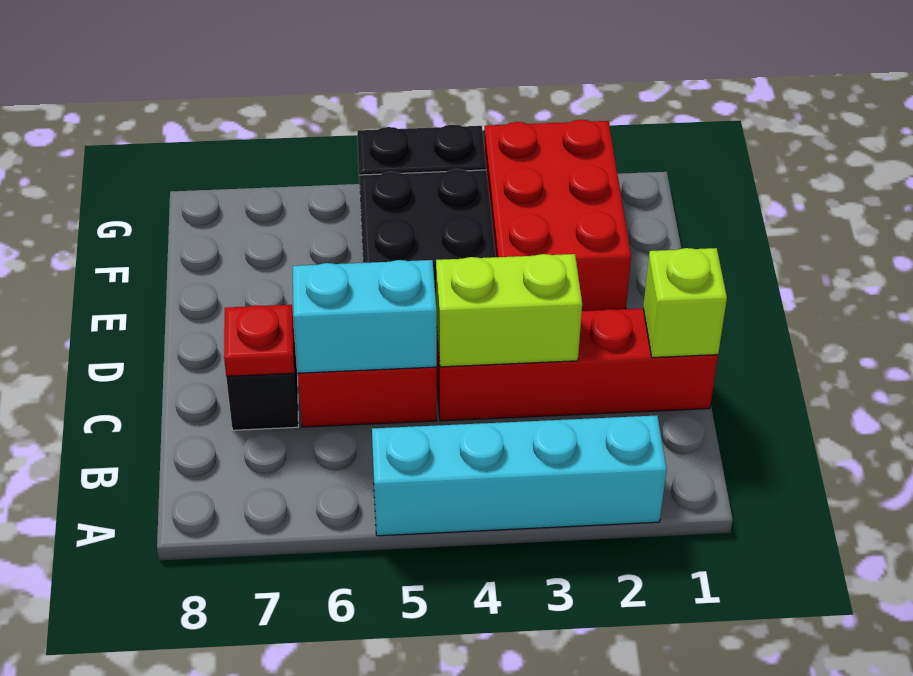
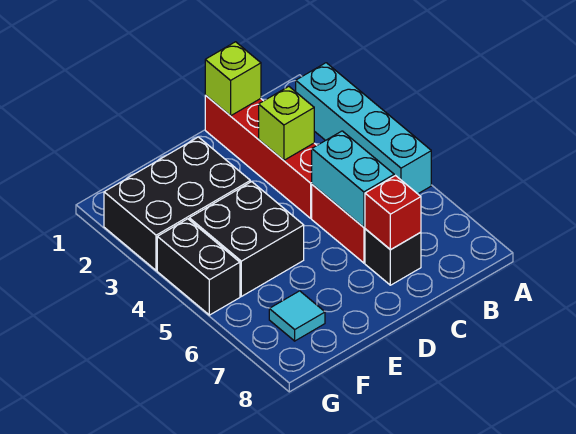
lime 1x2 brick [436,254,582,367] -> lime 1x1 brick [259,87,314,160]
red 1x1 plate [224,305,294,376] -> red 1x1 brick [365,176,421,250]
red 2x3 brick [484,120,631,311] -> black 2x3 brick [104,137,250,271]
none -> cyan 1x1 tile [269,291,325,341]

